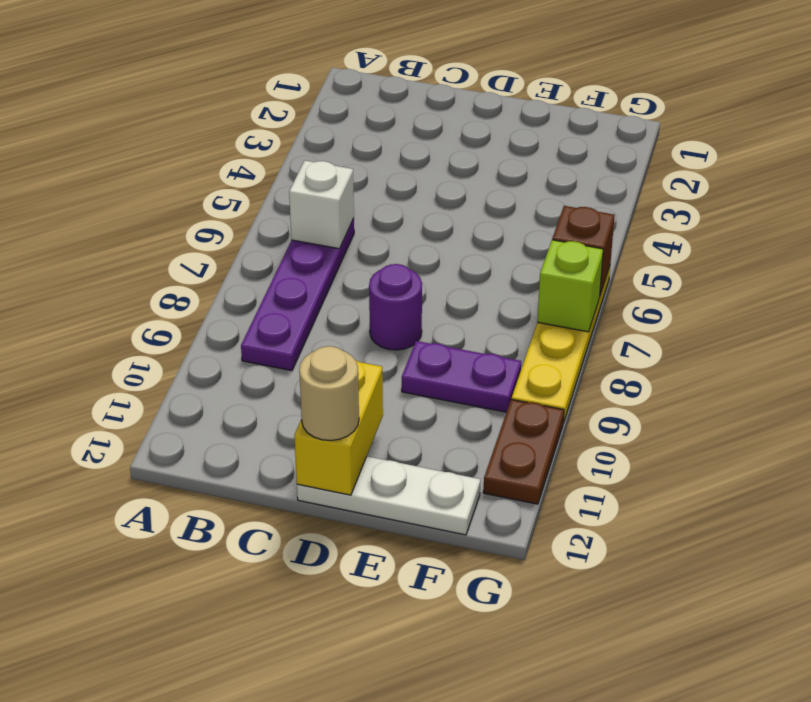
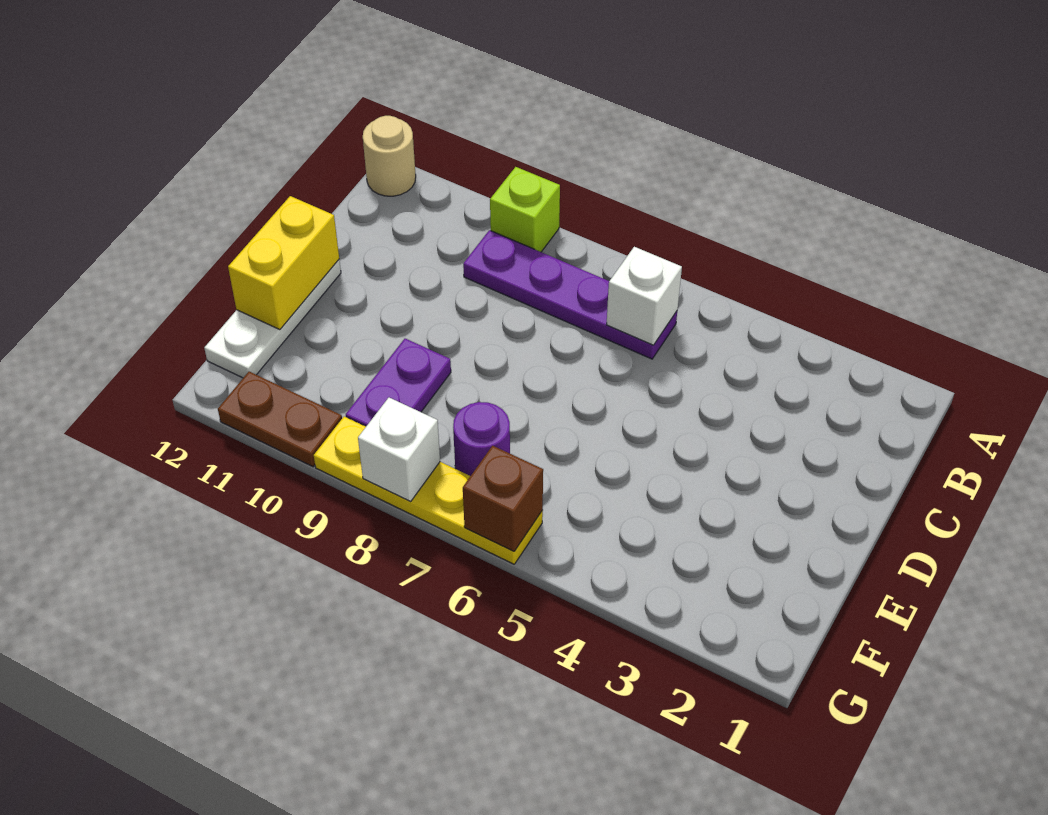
purple 1x1 round brick [369,264,422,350] -> purple 1x1 round brick moved to [453,402,510,476]
yellow 1x2 brick [294,361,383,495] -> yellow 1x2 brick turned to [228,196,339,330]
tan 1x1 round brick [299,346,359,441] -> tan 1x1 round brick moved to [363,116,416,196]
lime 1x1 brick [537,240,603,332] -> lime 1x1 brick moved to [490,167,560,252]
none -> white 1x1 brick [358,398,440,502]

